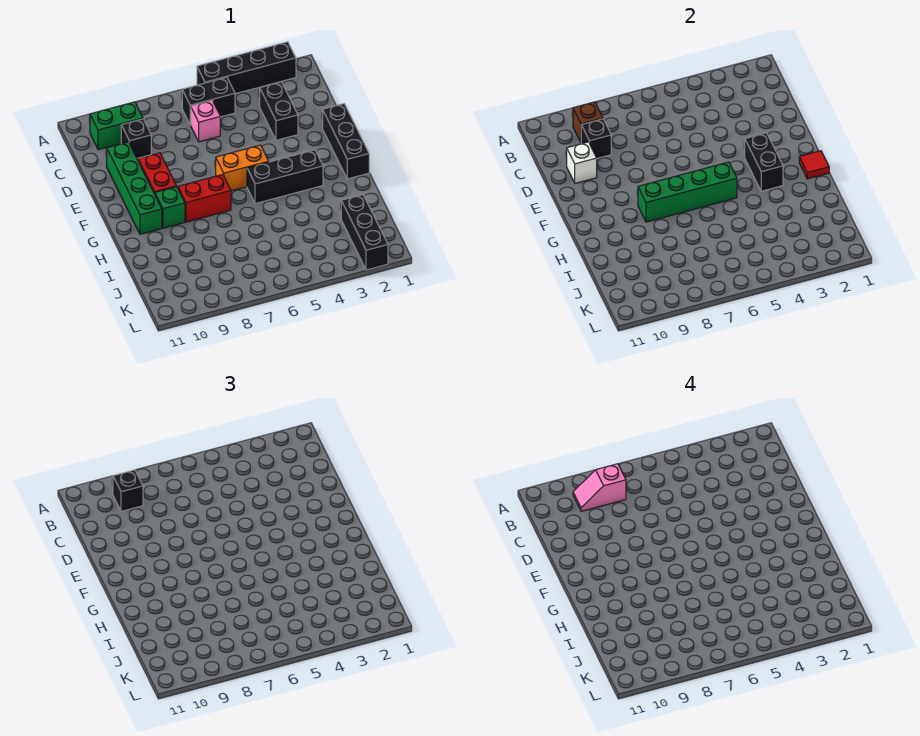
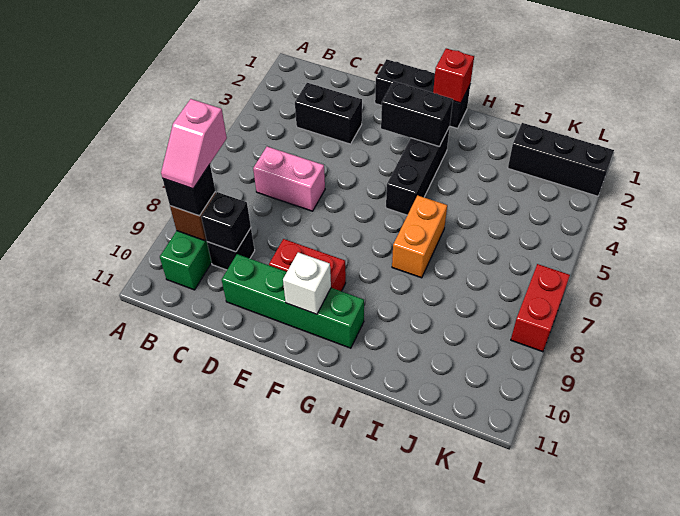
black 1x4 brick [197,42,296,94] -> none
black 1x2 brick [182,77,235,125] -> none
pink 1x1 brick [191,101,220,142] -> pink 1x2 brick [253,147,325,211]
white 1x1 brick [567,142,597,183] -> white 1x1 brick moved to [283,252,331,314]
orange 1x2 brick [216,145,269,191] -> orange 1x2 brick moved to [392,195,447,278]
red 1x1 tile [799,151,829,179] -> red 1x1 brick [433,48,474,103]
green 1x4 brick [638,162,737,222] -> none
red 1x2 brick [178,174,231,222] -> red 1x2 brick moved to [511,264,570,352]
green 1x1 brick [155,187,185,228] -> none

